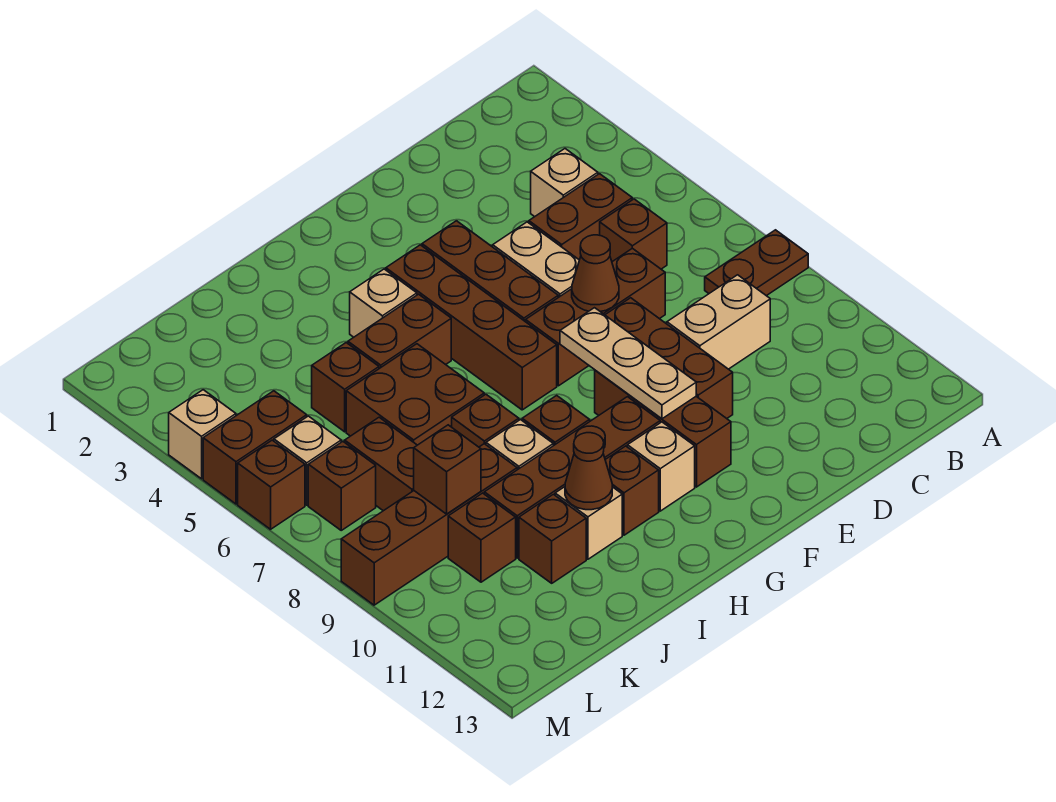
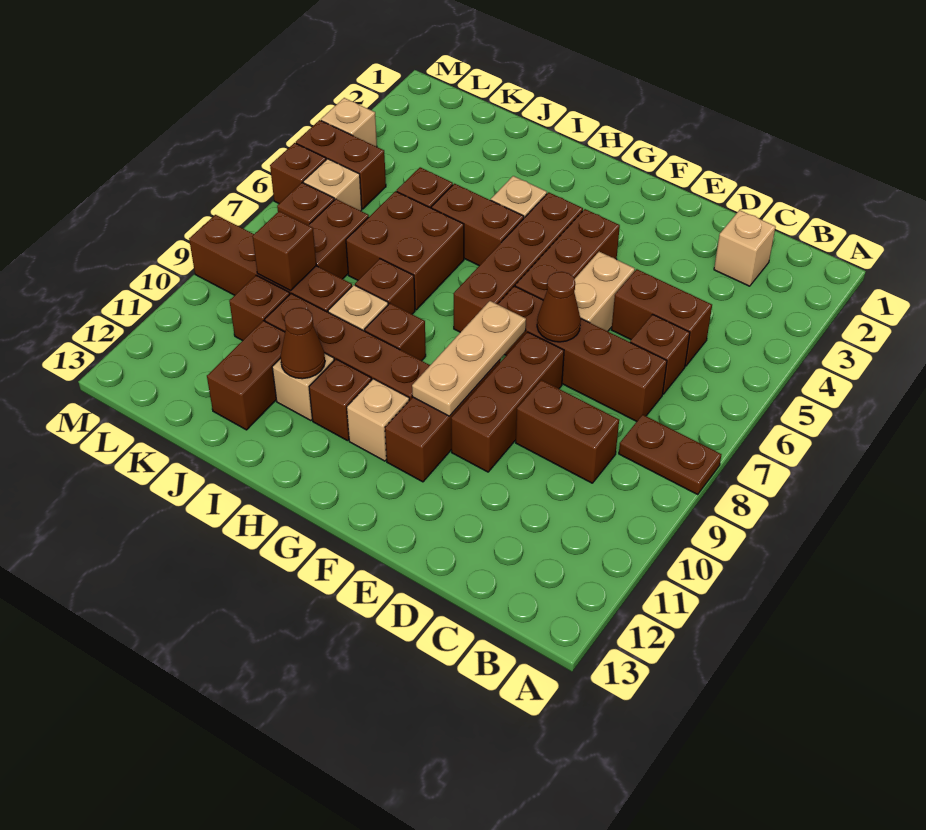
tan 1x1 brick [531,149,598,217] -> tan 1x1 brick moved to [714,210,776,286]
tan 1x2 brick [667,275,770,369] -> brown 1x2 brick [516,380,619,483]
brown 1x3 brick [526,248,665,386] -> brown 1x4 brick [498,286,667,421]
brown 1x1 brick [519,494,586,583] -> brown 1x2 brick [207,321,285,430]

